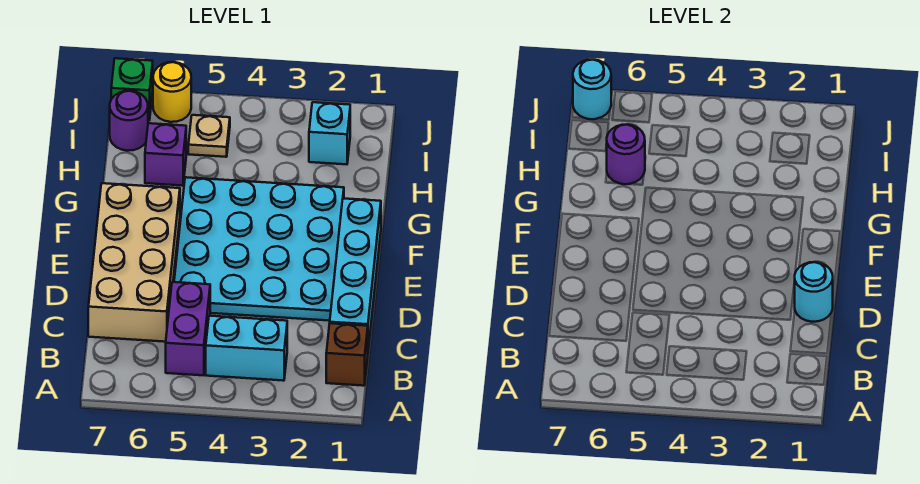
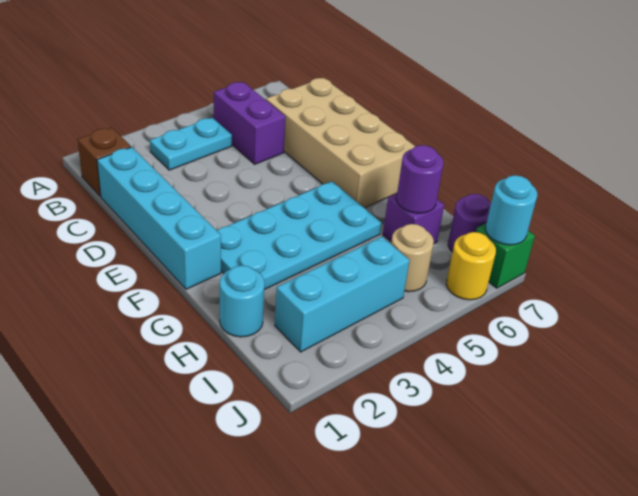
cyan 1x2 brick [206,316,287,381] -> cyan 1x2 plate [150,118,232,170]
cyan 1x1 round brick [795,262,833,322] -> cyan 1x1 round brick moved to [220,265,265,337]
cyan 4x4 plate [174,177,344,321] -> cyan 2x4 plate [217,181,381,290]
cyan 1x1 brick [309,102,350,164] -> cyan 1x3 brick [275,237,410,352]
tan 1x1 plate [188,115,230,157] -> tan 1x1 round brick [391,224,434,292]

